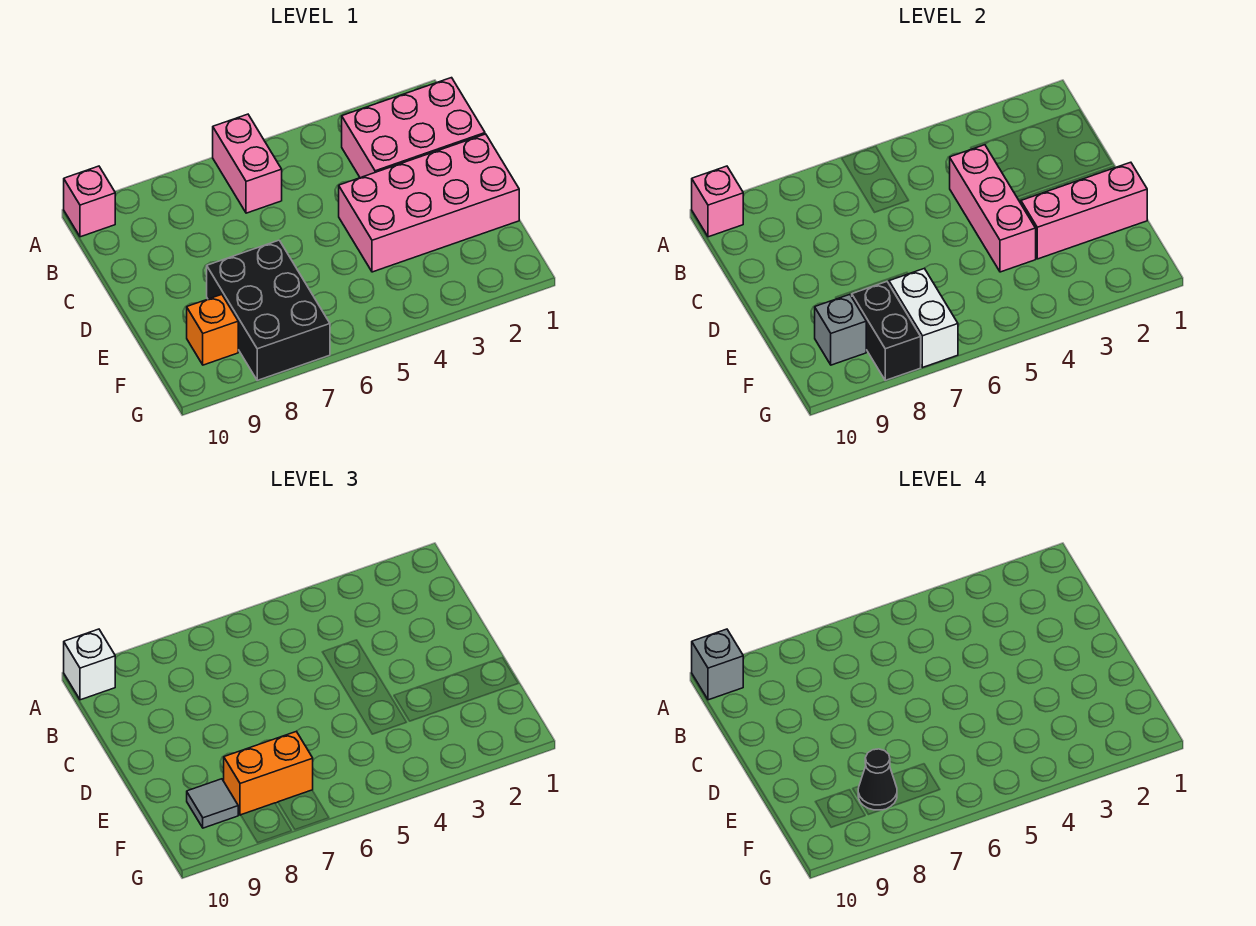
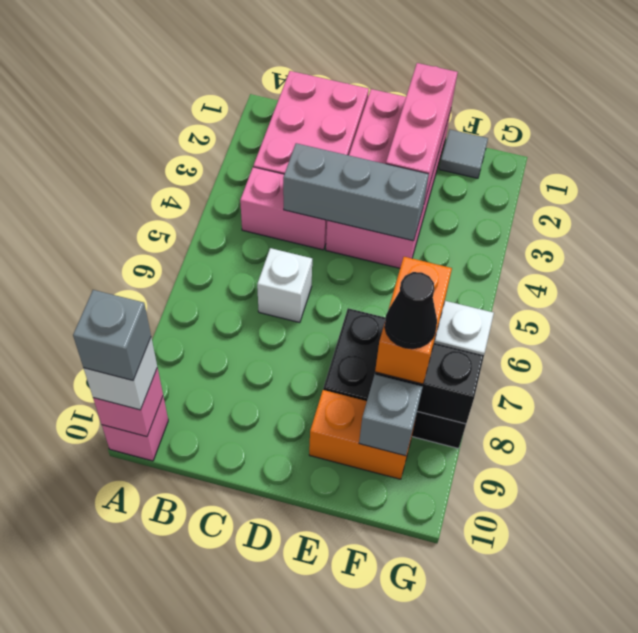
pink 1x2 brick [213,114,282,213] -> pink 1x2 brick moved to [240,167,327,250]
pink 1x3 brick [950,145,1036,272] -> grey 1x3 brick [283,143,429,241]
none -> white 1x1 brick [257,248,312,323]
orange 1x1 brick [187,294,238,365] -> orange 1x2 brick [309,390,416,479]
grey 1x1 tile [187,779,238,828] -> grey 1x1 tile moved to [439,130,488,178]

